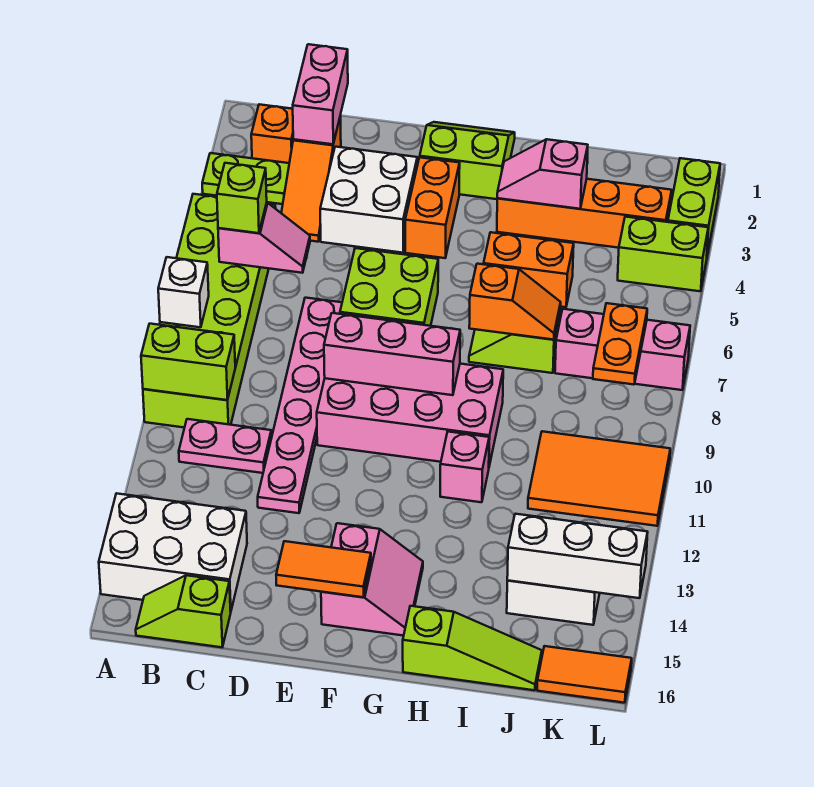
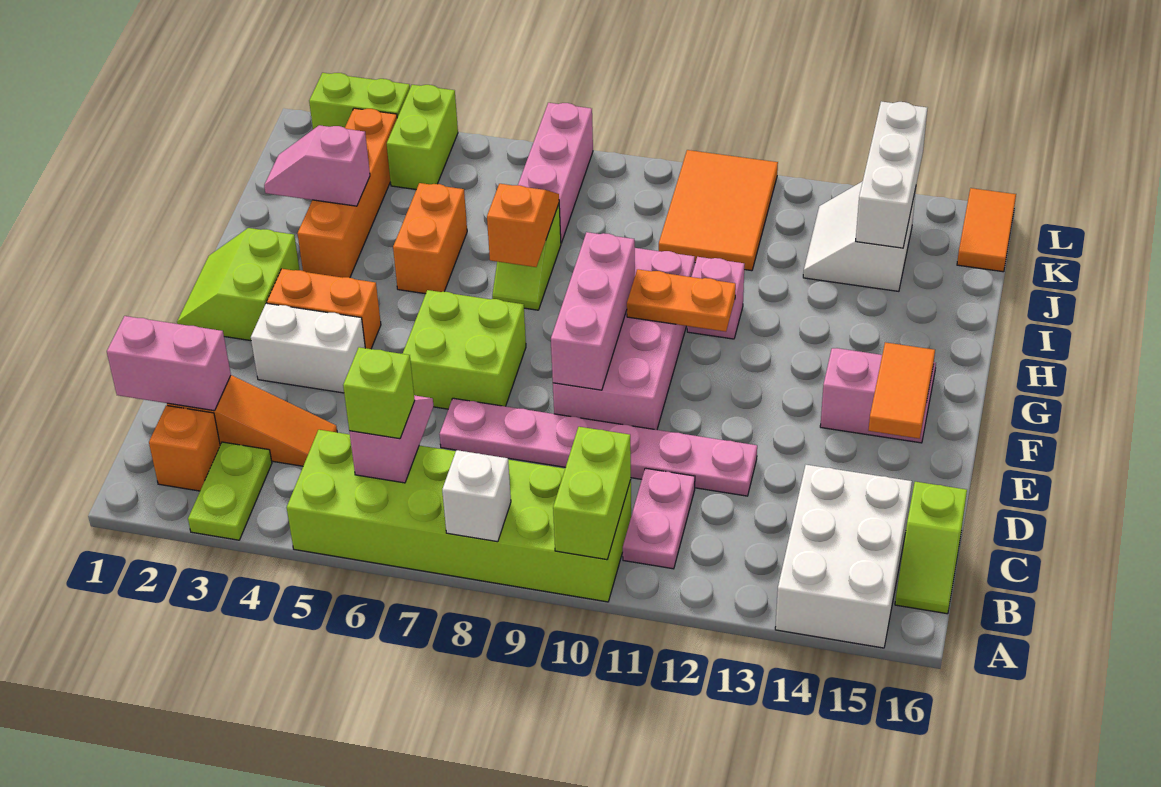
white 2x2 brick [320,147,417,253] -> white 1x2 brick [251,303,365,393]
pink 1x2 slope [497,139,588,209] -> pink 1x2 slope turned to [264,125,370,206]
lime 1x3 slope [403,606,542,690] -> none
orange 1x2 plate [593,303,647,384] -> orange 1x2 plate moved to [627,269,736,332]

